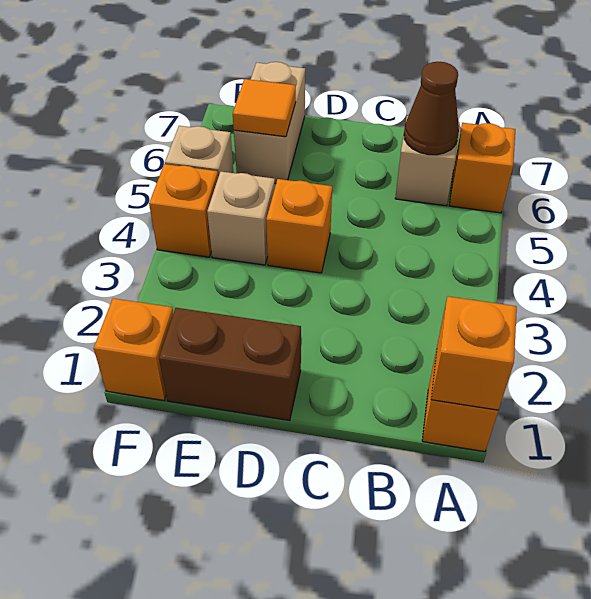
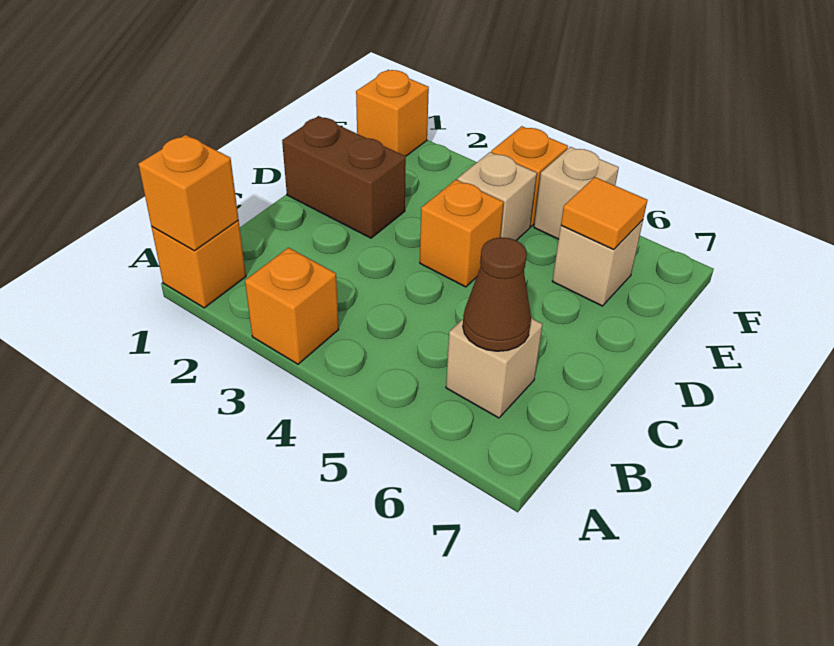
orange 1x1 brick [449,123,515,213] -> orange 1x1 brick moved to [245,248,339,364]
brown 1x2 brick [159,308,301,421] -> brown 1x2 brick turned to [282,116,406,238]
tan 1x2 brick [234,62,305,183] -> tan 1x1 brick [552,220,643,306]

